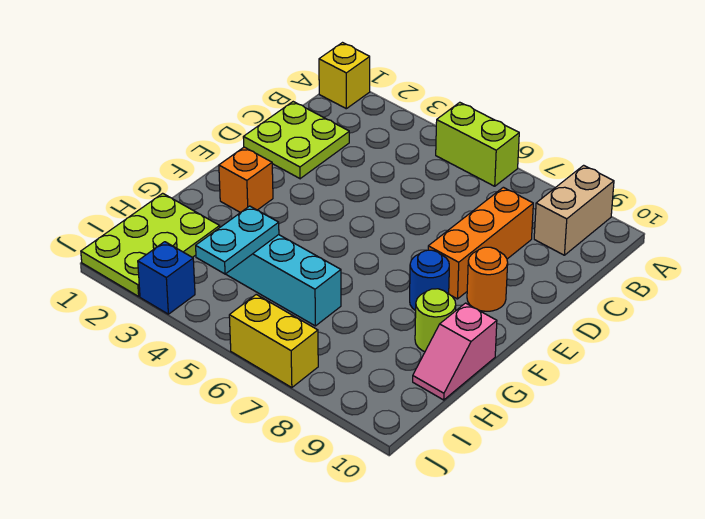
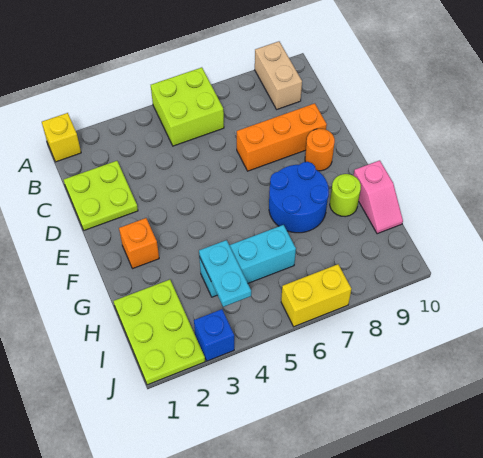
lime 1x2 brick [436,102,519,186] -> lime 2x2 brick [151,67,224,146]
orange 1x3 brick [428,187,533,299] -> orange 1x3 brick turned to [237,103,327,171]
blue 1x1 round brick [410,250,449,311] -> blue 2x2 round brick [269,162,329,233]

